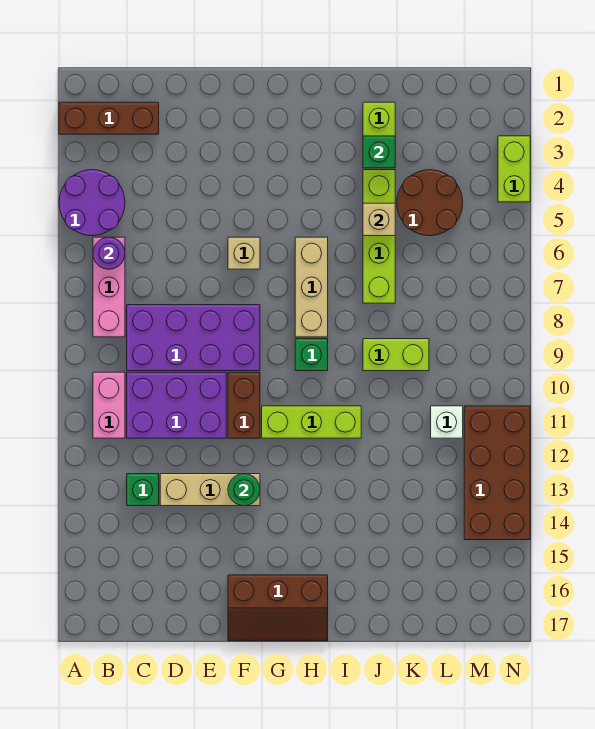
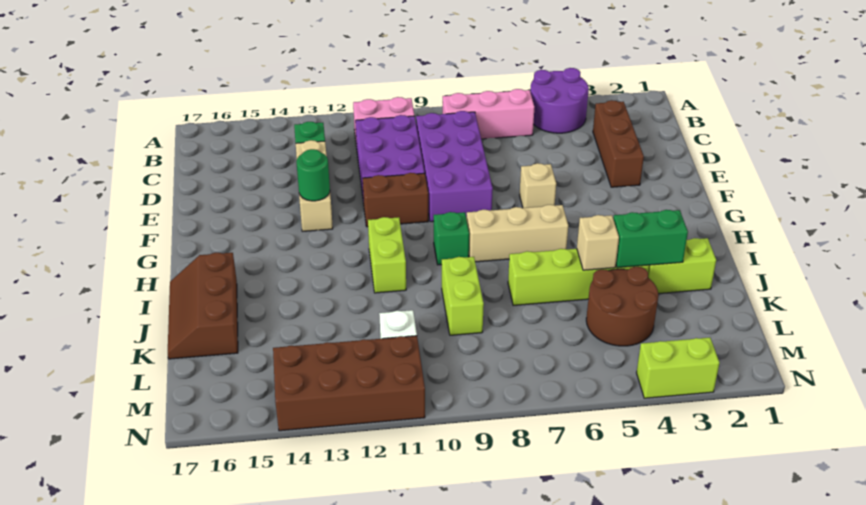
brown 1x3 brick [59,102,159,134] -> brown 1x3 brick moved to [593,100,644,187]
purple 1x1 round brick [93,237,125,269] -> none
brown 2x3 slope [228,575,328,641] -> brown 2x3 slope moved to [168,253,238,359]
lime 1x3 brick [262,406,361,438] -> lime 1x2 brick [368,217,406,293]
green 1x1 brick [363,136,395,168] -> green 1x2 brick [613,210,688,268]

